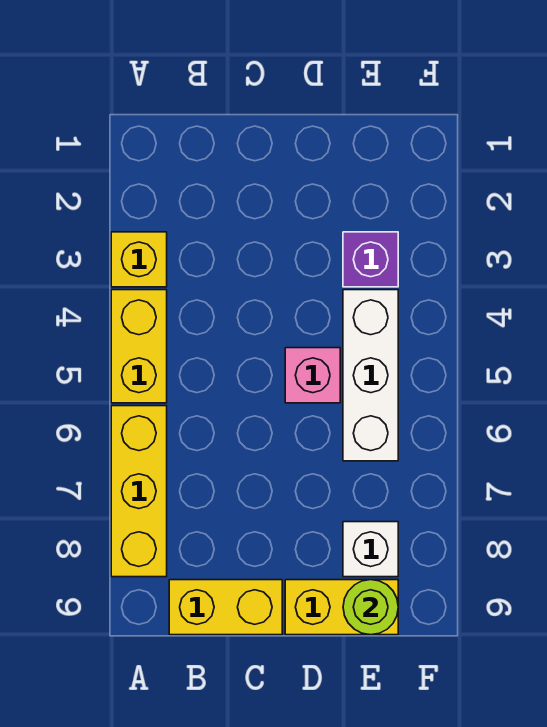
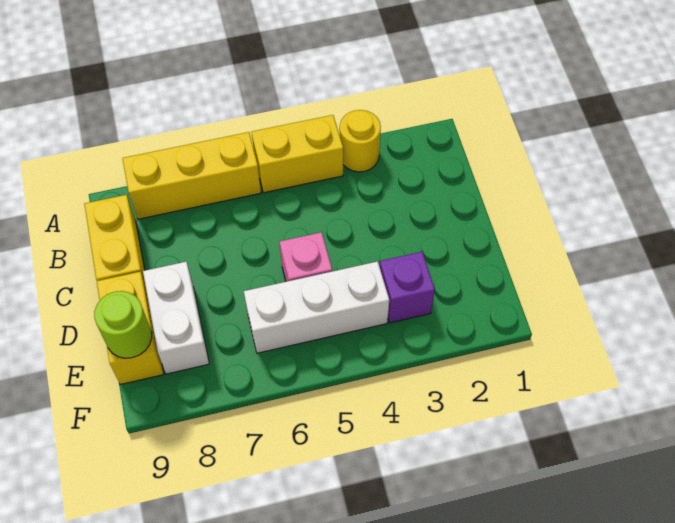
yellow 1x1 brick [111,232,167,287] -> yellow 1x1 round brick [340,110,381,172]
white 1x1 brick [343,522,398,577] -> white 1x2 brick [143,262,209,374]

